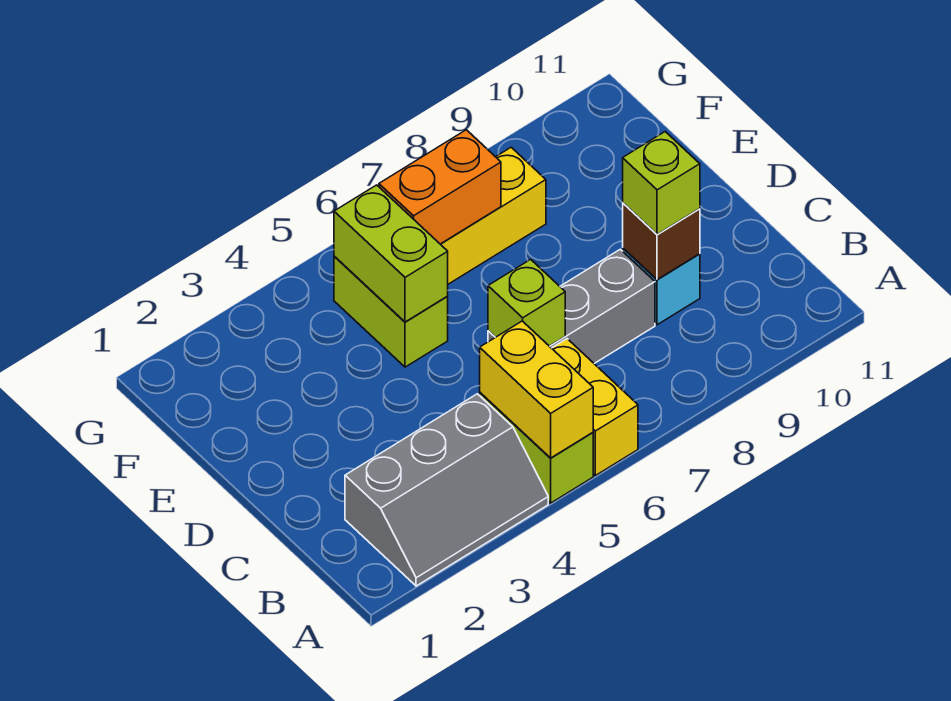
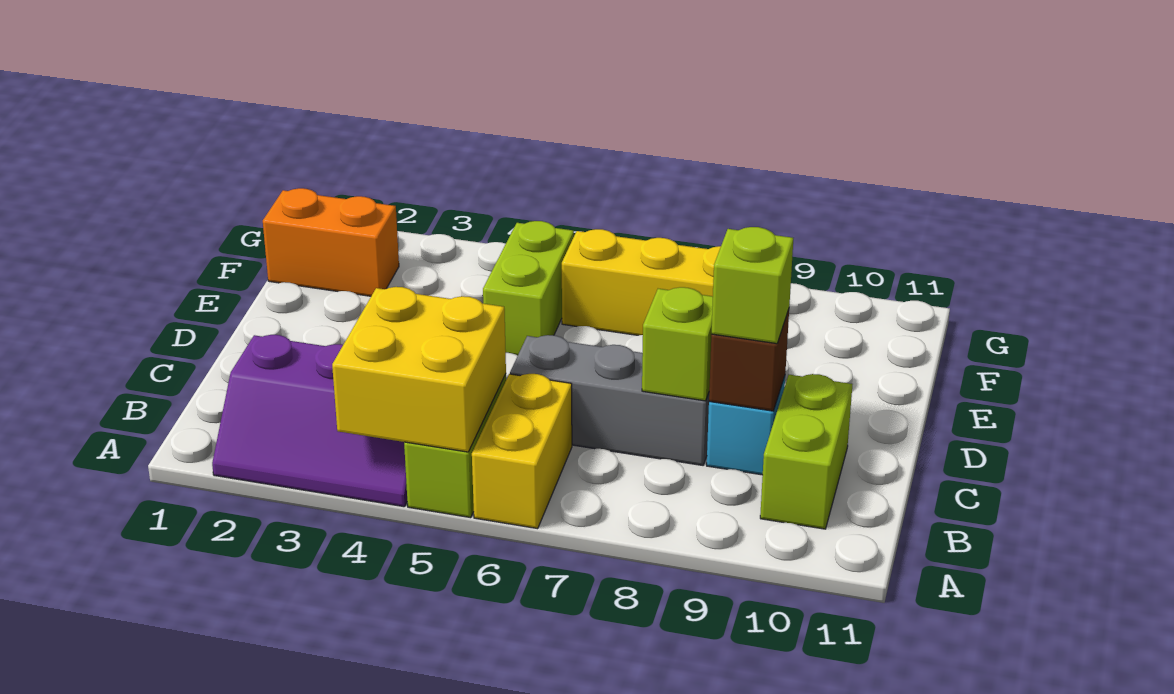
grey 2x3 slope [345,394,548,586] -> purple 2x3 slope [212,335,407,507]
yellow 1x2 brick [480,321,593,458] -> yellow 2x2 brick [332,287,506,452]
lime 1x1 brick [488,259,565,346] -> lime 1x1 brick moved to [642,287,713,401]
lime 1x2 brick [334,185,448,322] -> lime 1x2 brick moved to [760,374,852,529]
orange 1x2 brick [379,130,501,244] -> orange 1x2 brick moved to [263,188,399,296]

